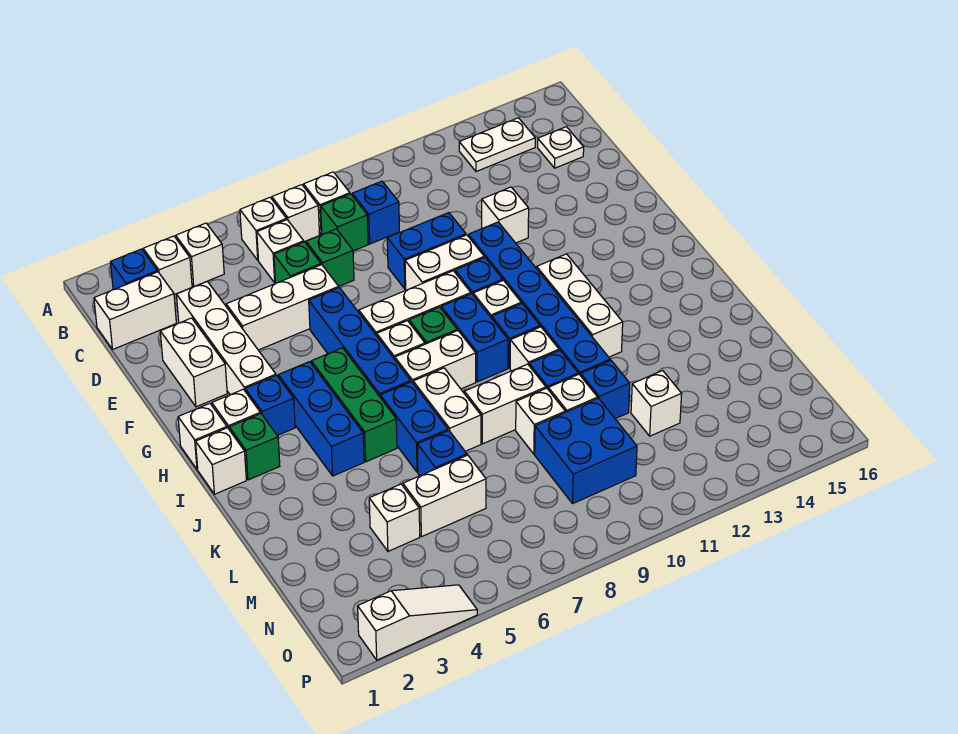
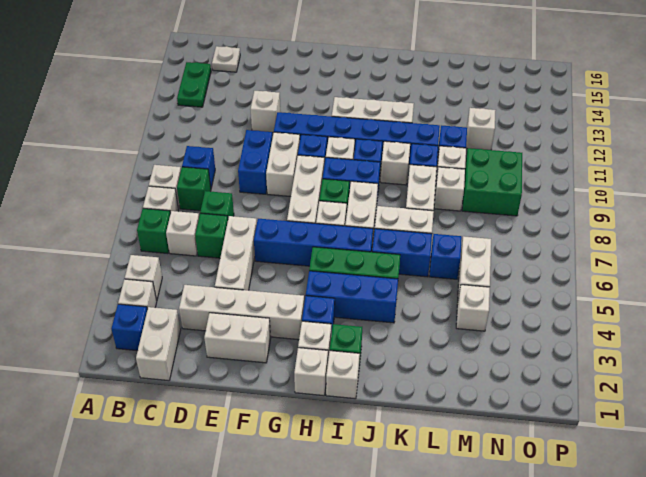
white 1x1 brick [240,198,287,260] -> green 1x1 brick [137,208,170,254]
white 1x2 plate [459,118,535,172] -> green 1x2 plate [177,62,211,107]
blue 2x2 brick [535,398,637,503] -> green 2x2 brick [462,148,522,216]
white 1x3 slope [358,585,477,660] -> none

